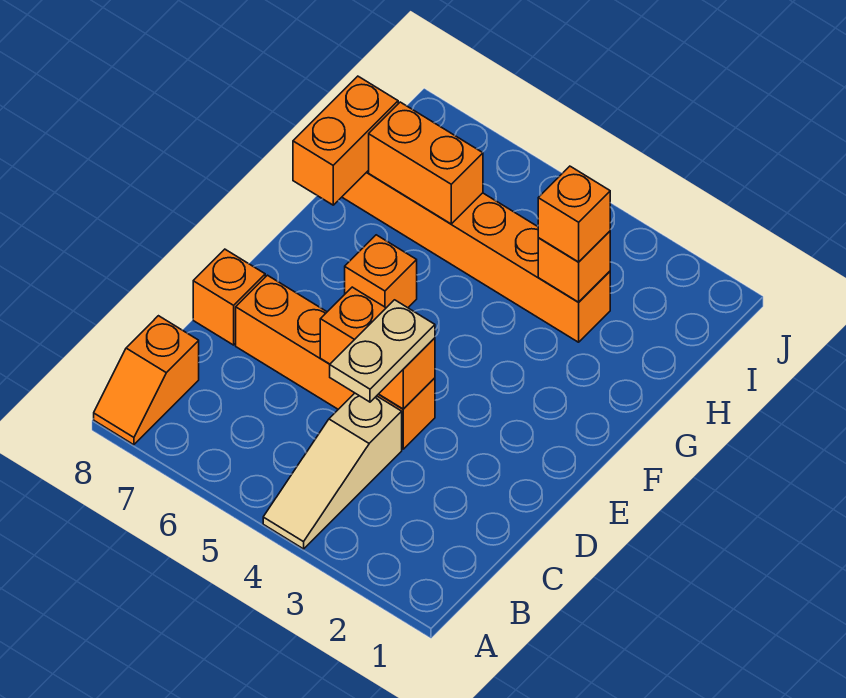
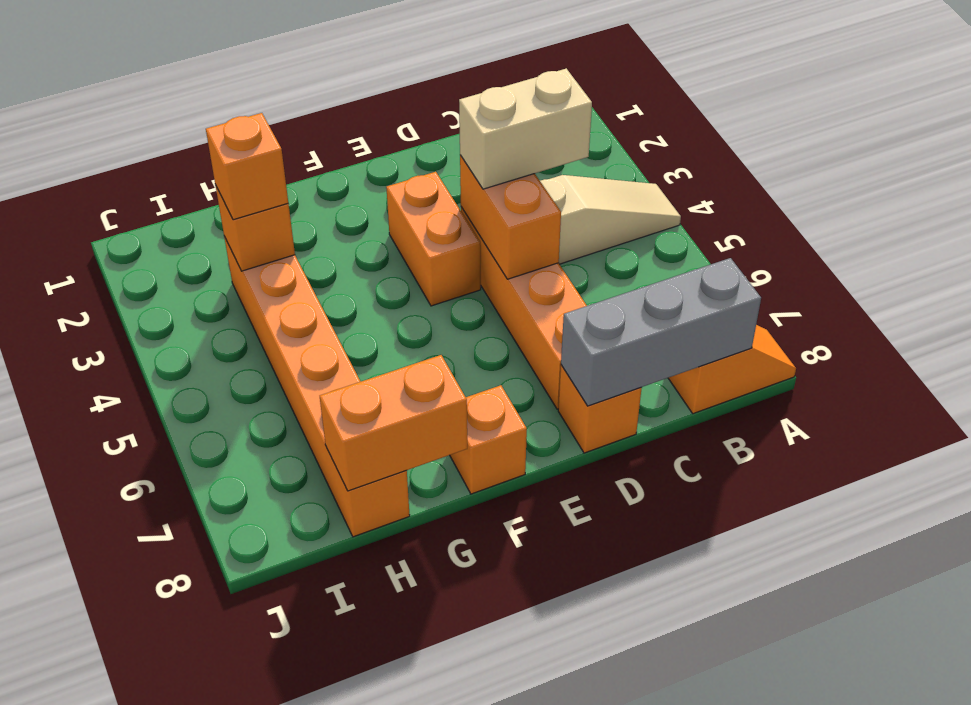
none -> grey 1x3 brick [561,258,761,406]
tan 1x2 plate [330,300,435,402] -> tan 1x2 brick [459,68,592,189]
orange 1x1 brick [345,235,417,308] -> orange 1x1 brick moved to [450,385,527,494]
orange 1x2 brick [369,102,483,224] -> orange 1x2 brick moved to [386,172,481,306]

